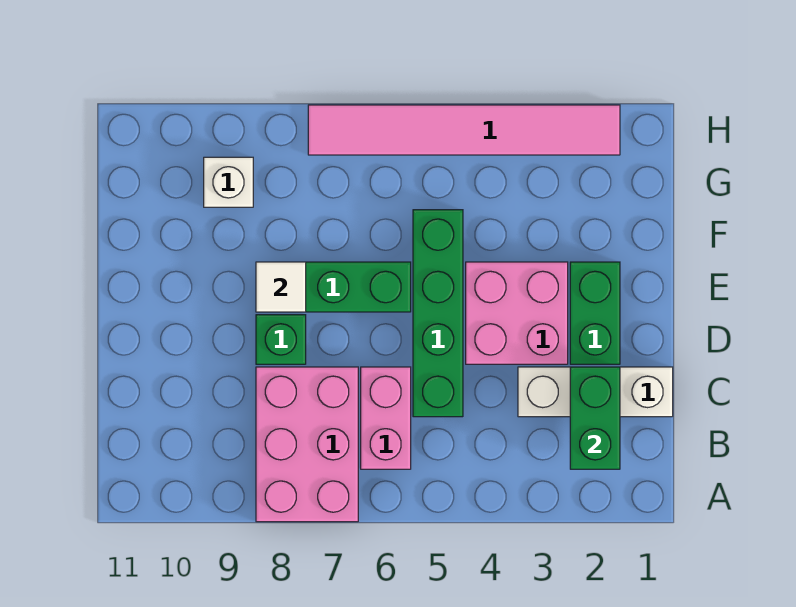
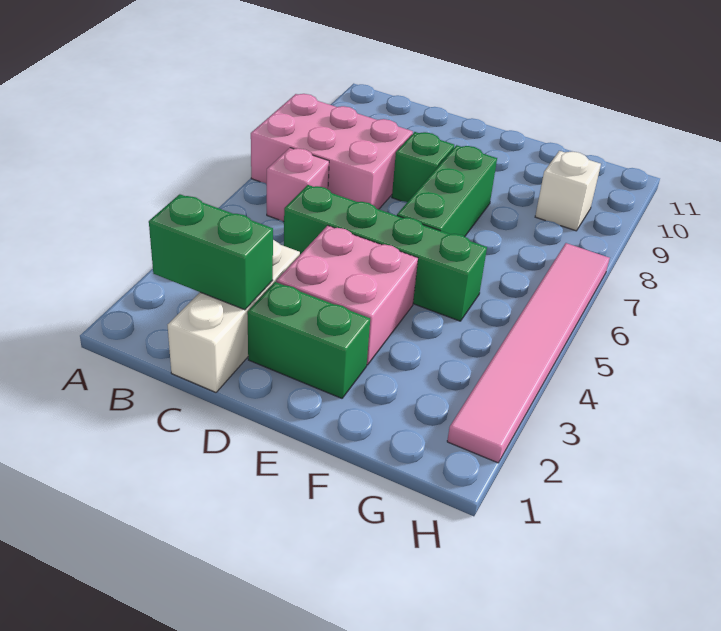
pink 1x2 brick [361,367,411,469] -> pink 1x1 brick [267,148,329,222]
white 1x1 tile [256,262,306,312] -> none

